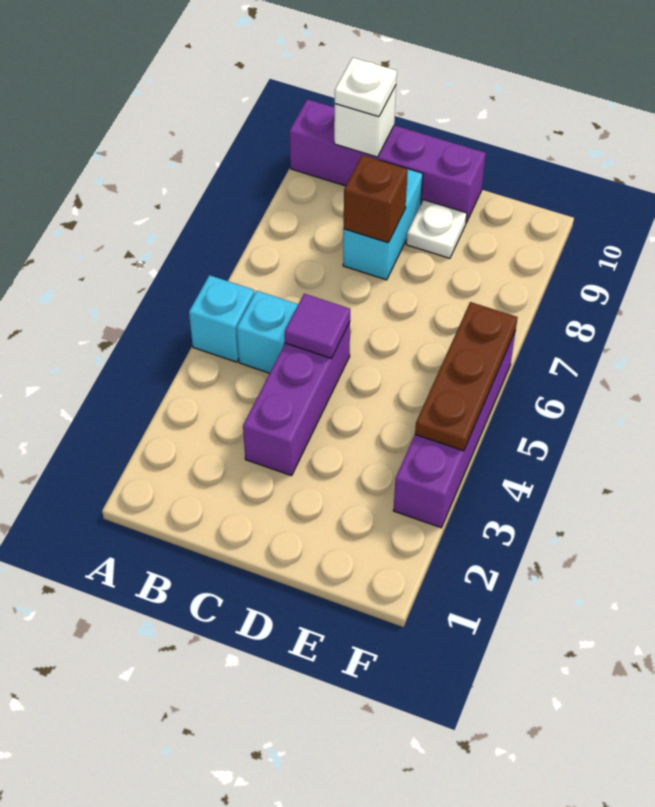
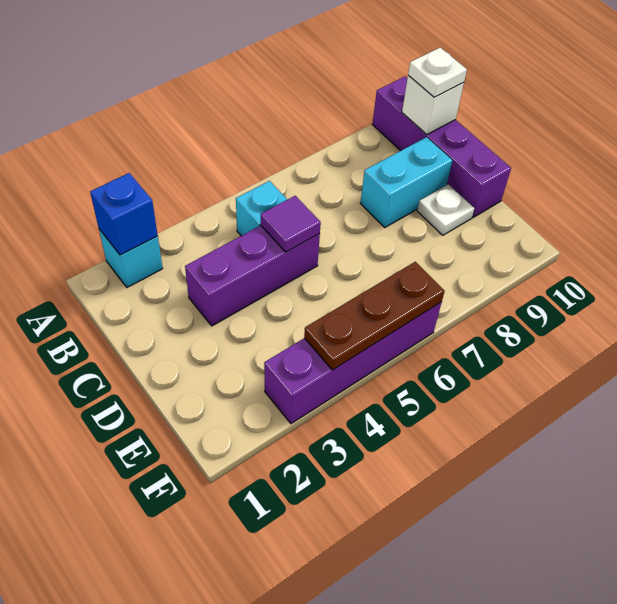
none -> blue 1x1 brick [90,173,158,255]
cyan 1x1 brick [189,275,254,362] -> cyan 1x1 brick moved to [99,229,163,287]
brown 1x1 brick [344,155,408,243] -> none

